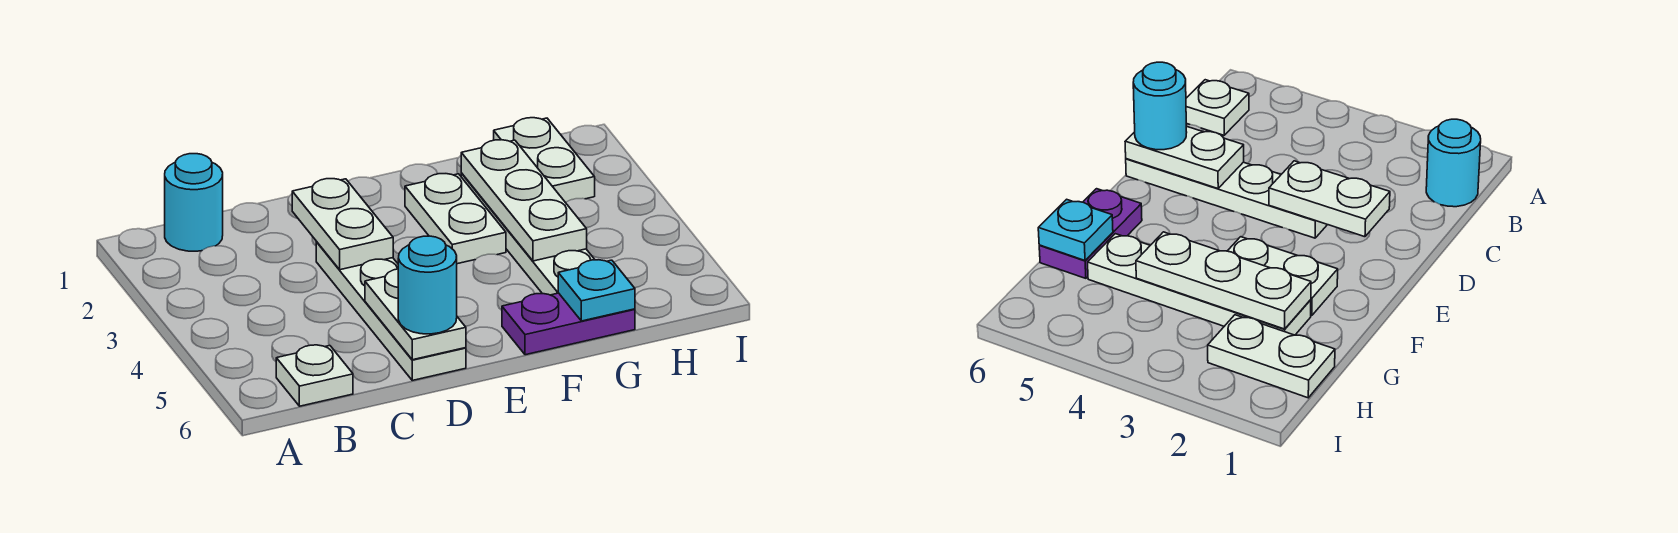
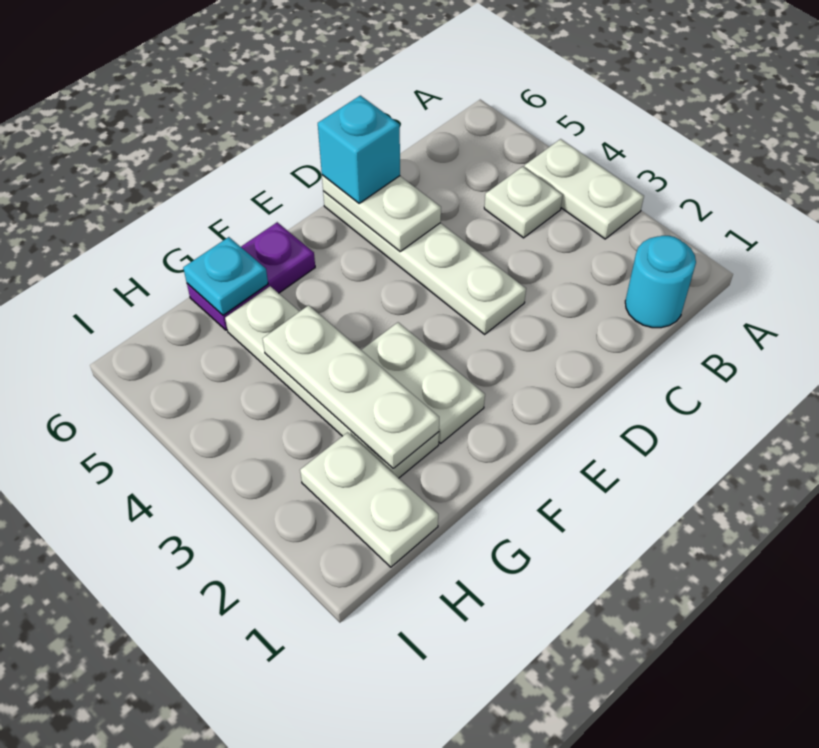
white 1x1 plate [276,345,353,406] -> white 1x1 plate moved to [484,167,563,238]
white 1x2 plate [292,179,393,270] -> white 1x2 plate moved to [524,139,644,239]
cyan 1x1 round brick [398,236,457,334] -> cyan 1x1 brick [318,96,400,203]

